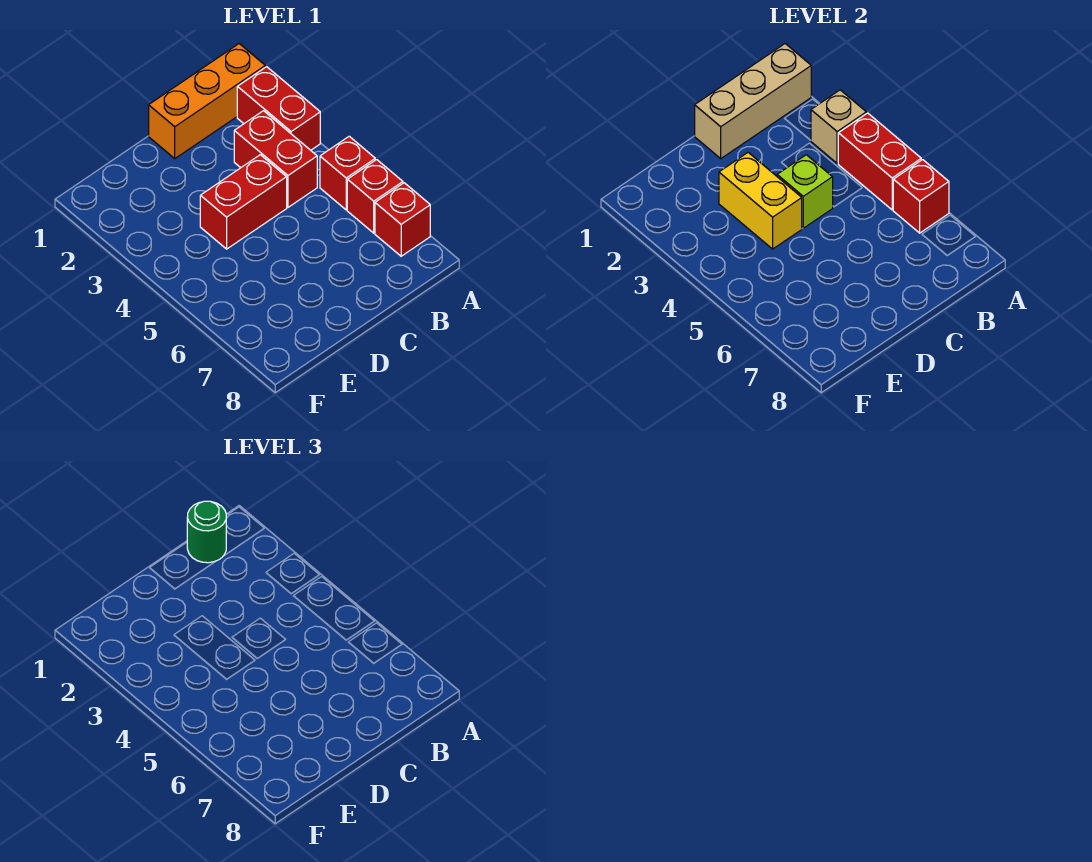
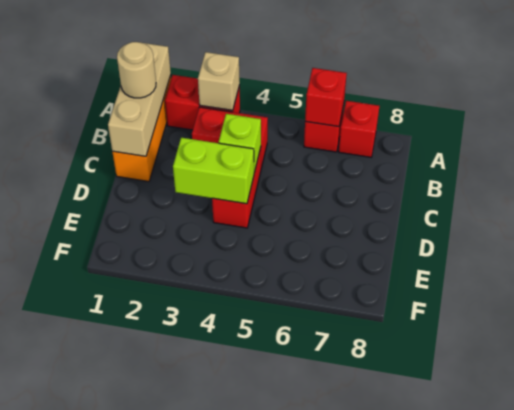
red 1x2 brick [838,113,921,210] -> none
red 1x1 brick [320,136,375,210] -> none
green 1x1 round brick [187,501,226,563] -> tan 1x1 round brick [117,42,156,98]
yellow 1x2 brick [719,153,802,249] -> lime 1x2 brick [173,138,254,204]

